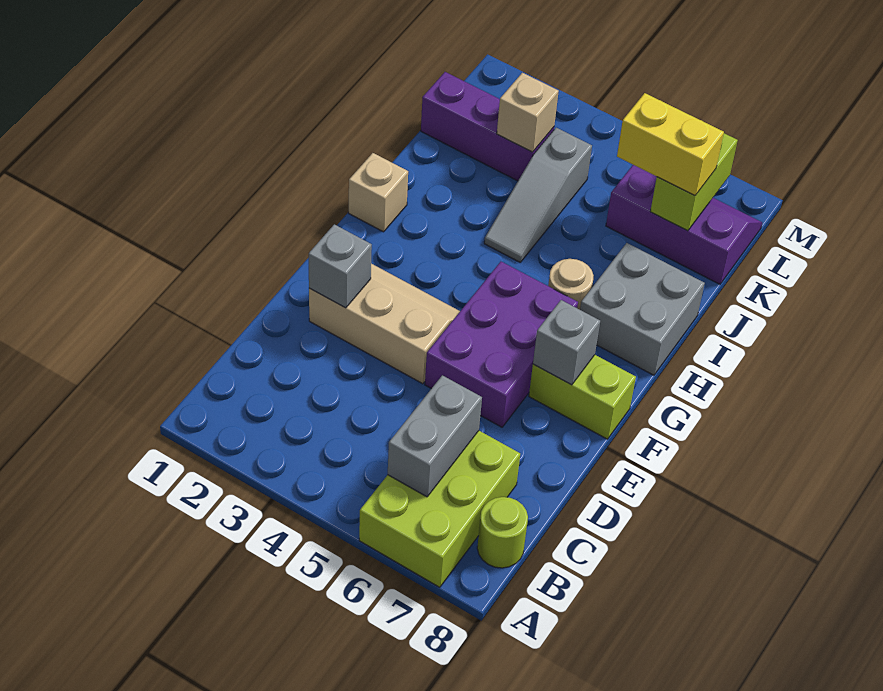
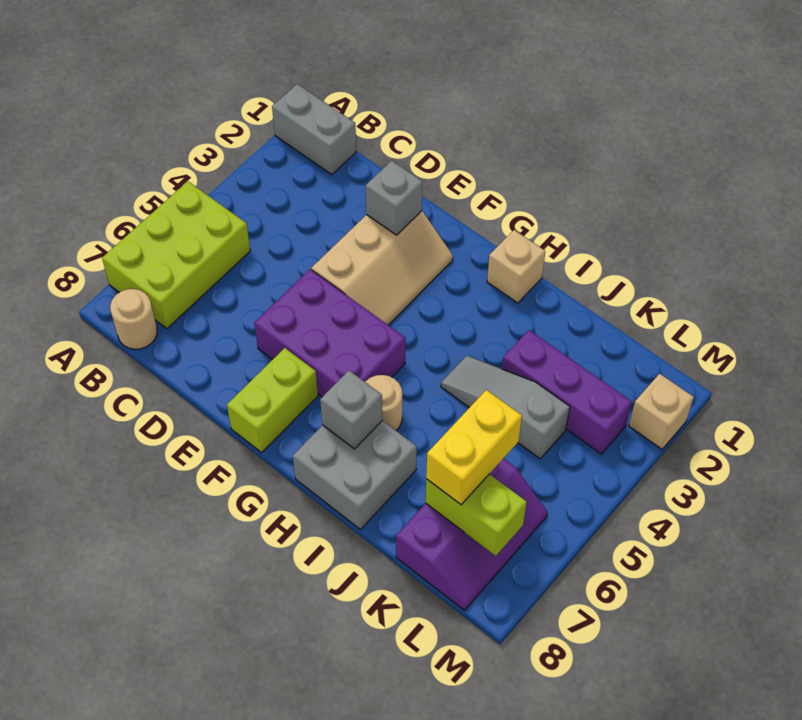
lime 2x3 brick [359,431,520,587] -> lime 2x3 brick turned to [102,181,250,329]
grey 1x2 brick [388,375,482,497] -> grey 1x2 brick moved to [272,84,356,175]
lime 1x1 round brick [477,497,528,568] -> tan 1x1 round brick [110,289,157,349]
grey 1x1 brick [533,300,600,385] -> grey 1x1 brick moved to [320,371,382,449]
purple 1x3 brick [421,72,554,181] -> purple 1x3 brick turned to [502,330,632,454]
tan 1x1 brick [497,73,559,152] -> tan 1x1 brick moved to [629,374,694,449]

